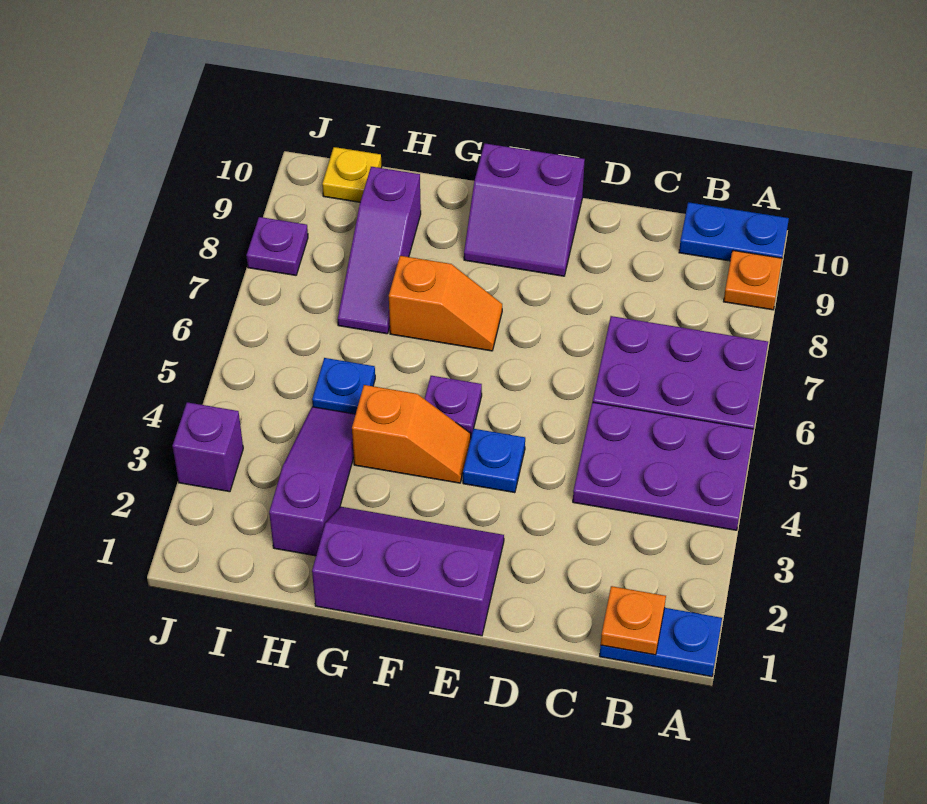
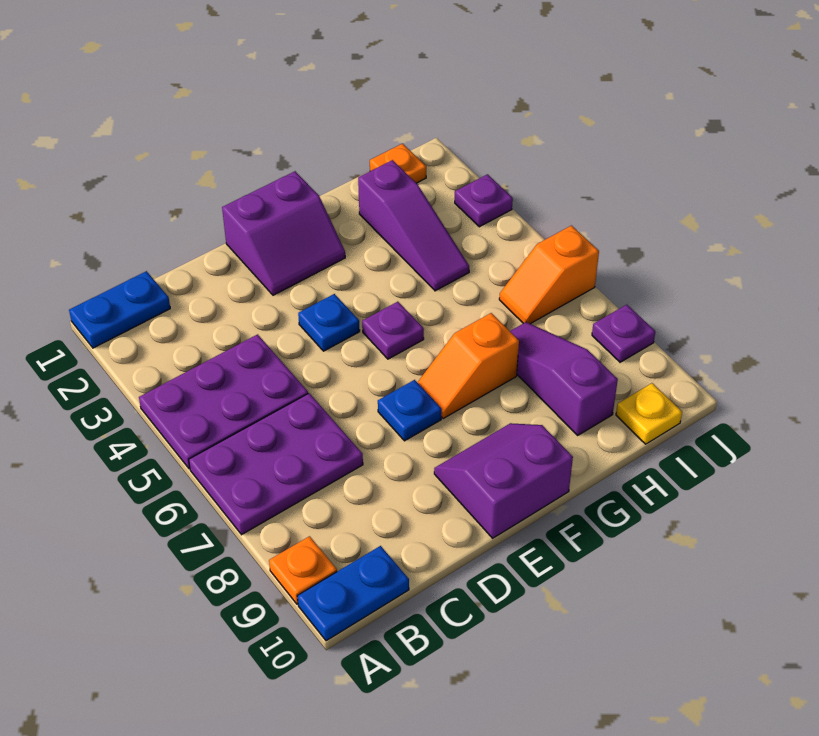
orange 1x1 plate [601,586,666,655] -> orange 1x1 plate moved to [370,144,426,183]
purple 2x3 slope [312,507,504,636] -> purple 2x2 slope [222,171,345,295]
orange 1x2 slope [352,385,471,483] -> orange 1x2 slope moved to [499,226,599,324]
blue 1x1 plate [312,358,375,414] -> blue 1x1 plate moved to [378,380,442,441]
purple 1x1 brick [173,402,243,492] -> purple 1x1 plate [455,174,513,227]

